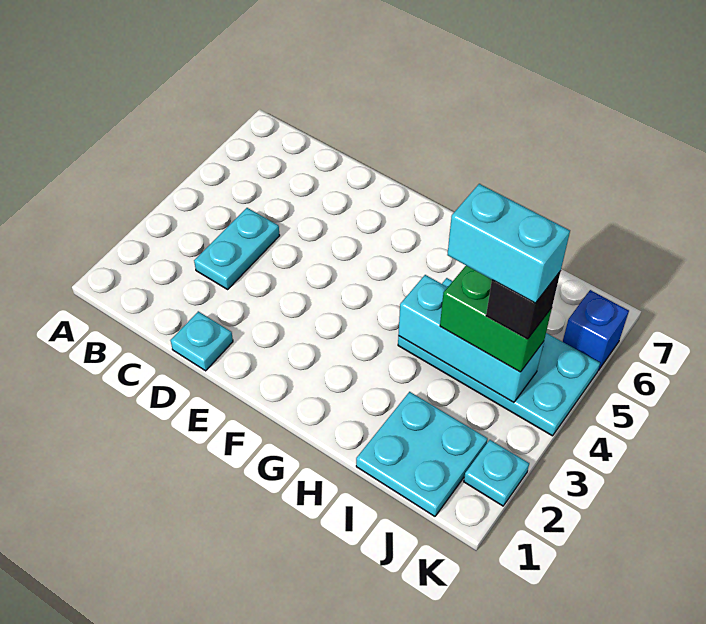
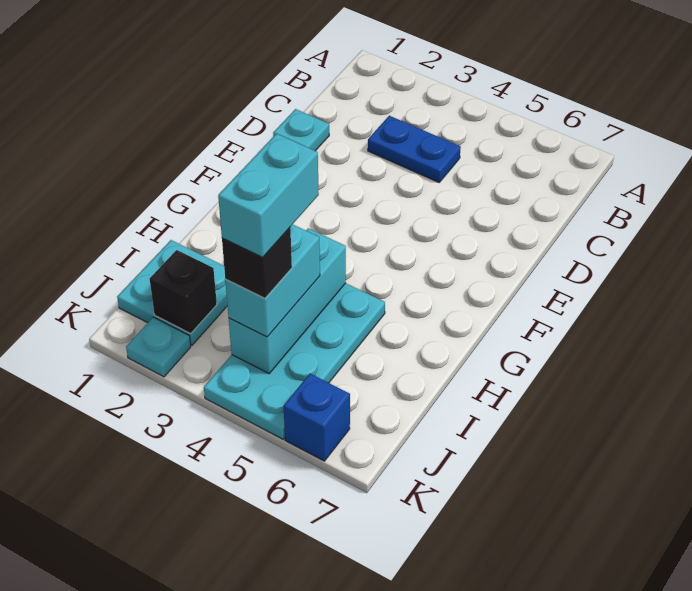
cyan 1x2 plate [194,208,280,289] -> blue 1x2 plate [368,116,461,182]
green 1x2 brick [440,266,552,372] -> cyan 1x2 brick [225,224,320,337]
none -> black 1x1 brick [150,250,217,334]

